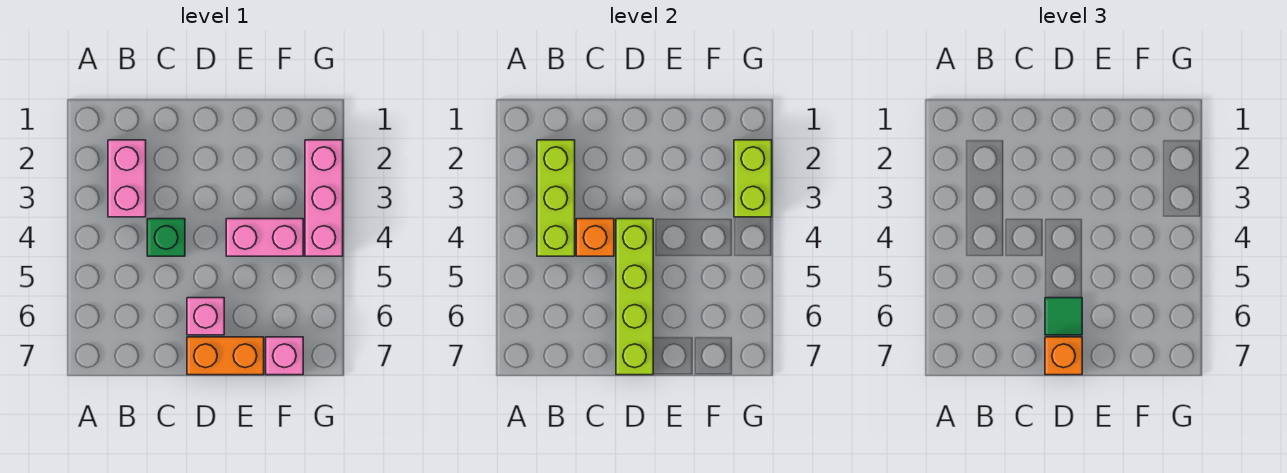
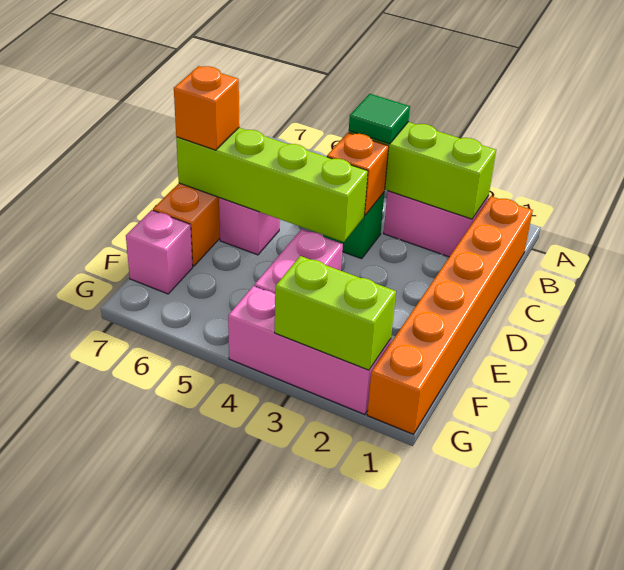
none -> orange 1x6 brick [367,196,533,434]
green 1x1 tile [1045,298,1082,335] -> green 1x1 tile moved to [349,94,410,144]

